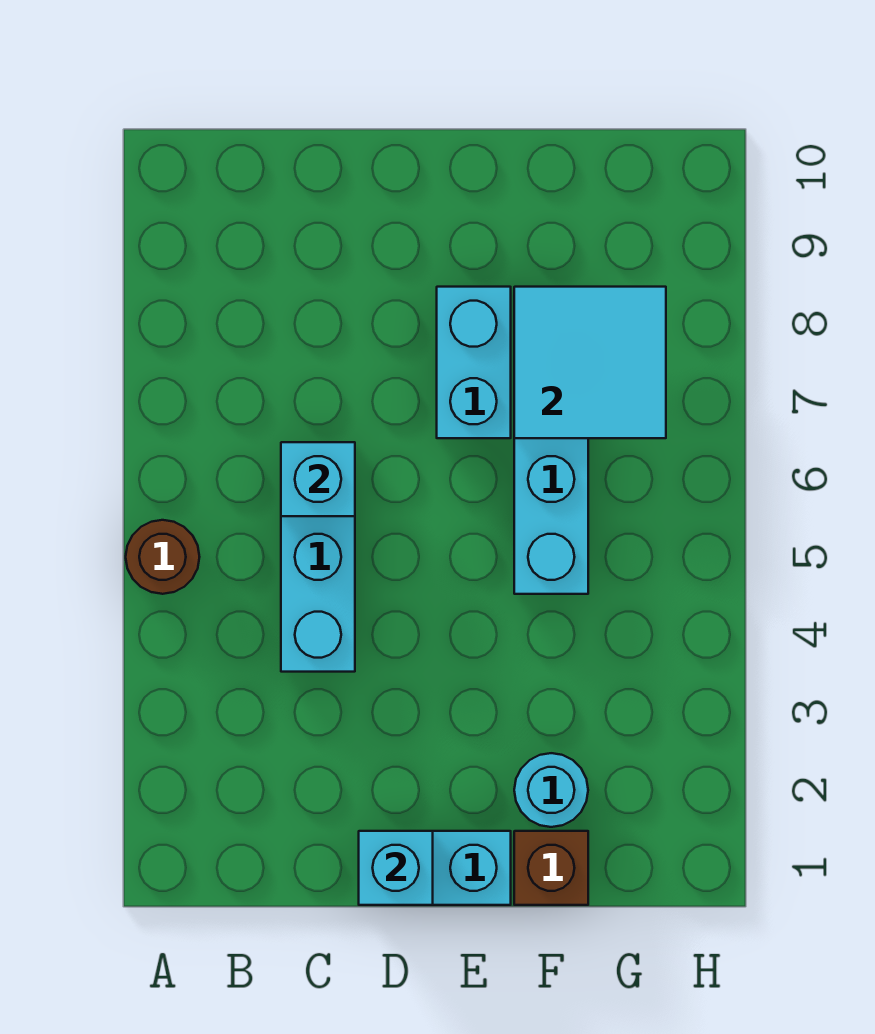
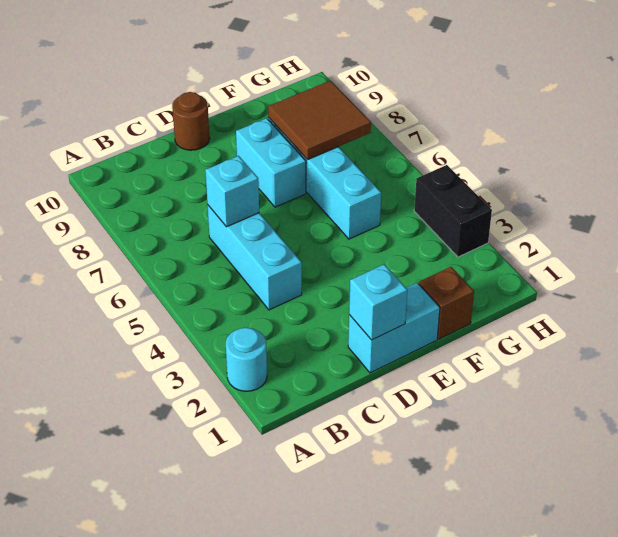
brown 1x1 round brick [126,520,199,594] -> brown 1x1 round brick moved to [172,92,210,150]
cyan 1x1 round brick [514,753,588,827] -> cyan 1x1 round brick moved to [226,328,267,391]
cyan 2x2 tile [514,287,666,438] -> brown 2x2 tile [268,81,371,160]
none -> black 1x2 brick [414,165,492,257]

